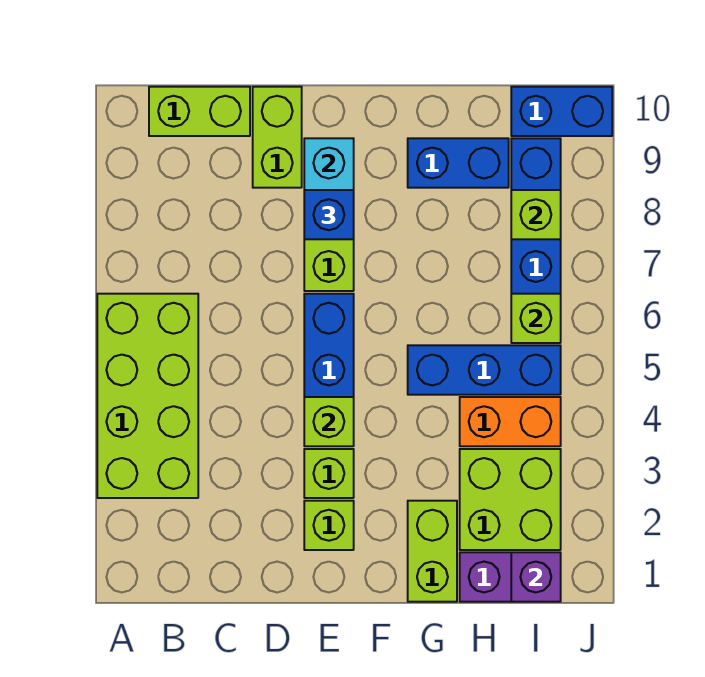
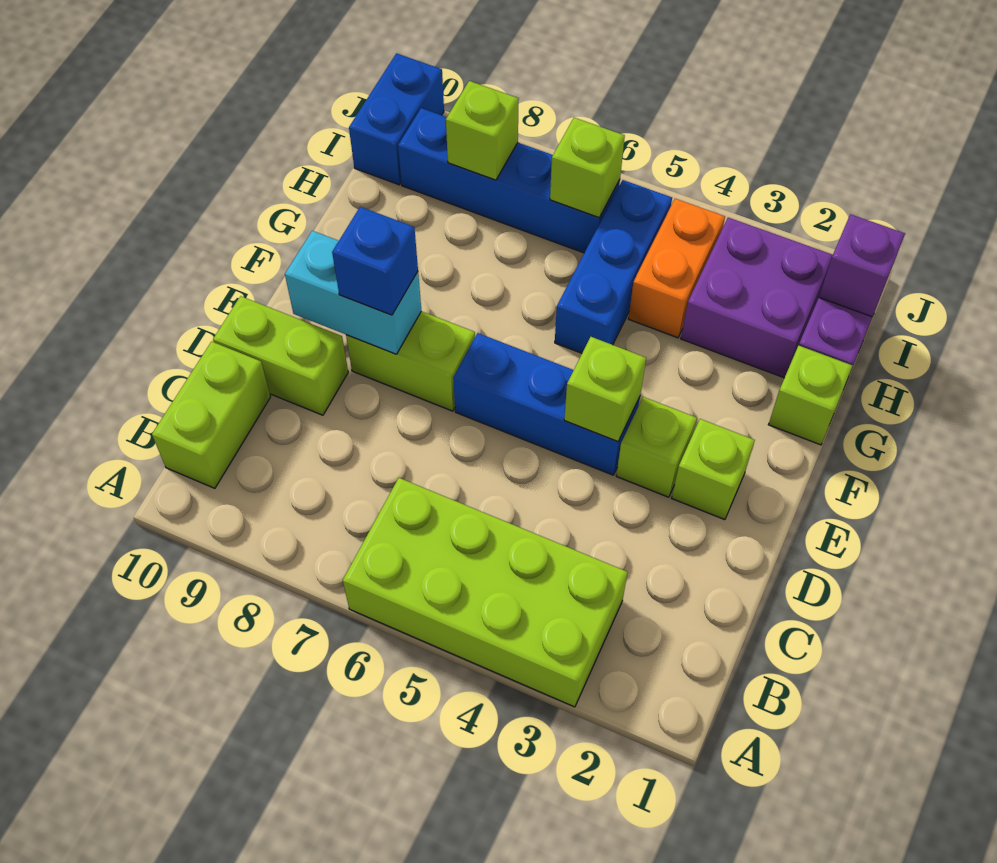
lime 1x2 brick [408,501,457,602] -> lime 1x1 brick [768,346,853,445]
blue 1x2 brick [408,138,509,188] -> none
lime 2x2 brick [460,449,561,550] -> purple 2x2 brick [681,218,833,378]

